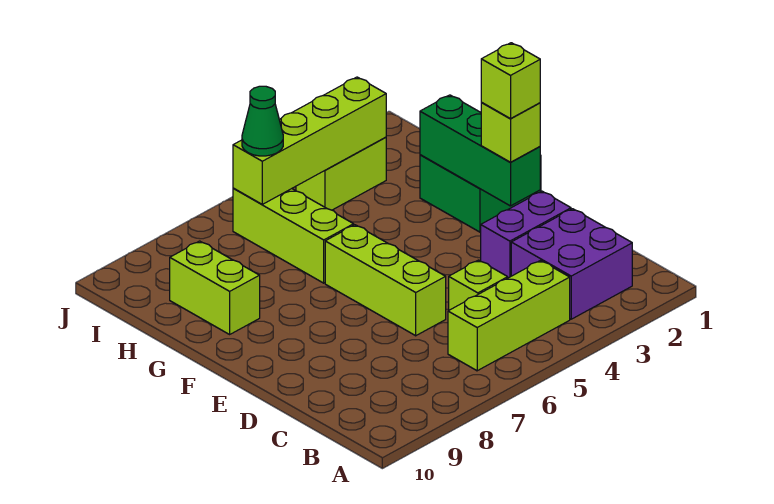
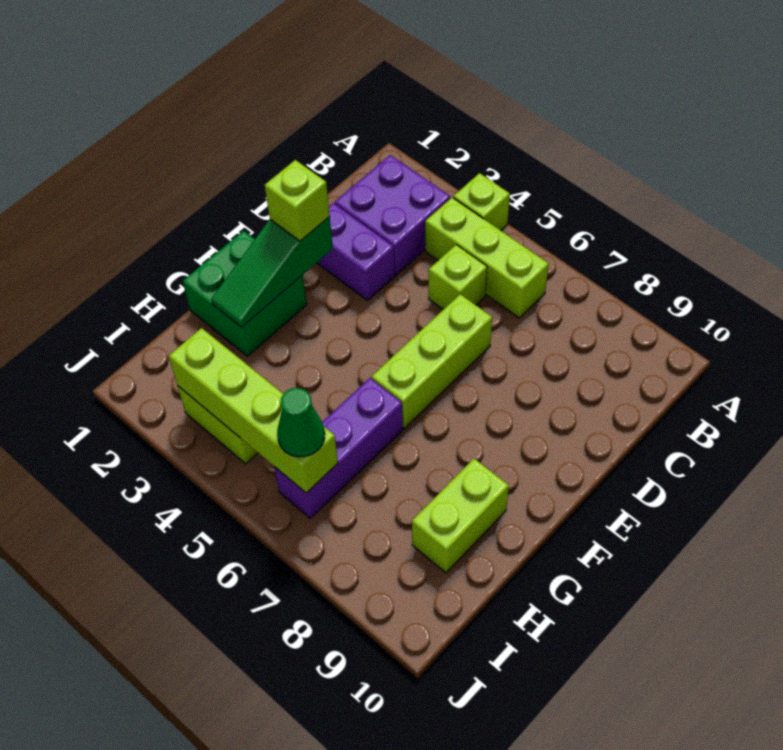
green 1x3 brick [420,95,540,206] -> green 1x3 slope [211,217,333,327]
lime 1x1 brick [481,43,540,119] -> lime 1x1 brick moved to [453,173,510,230]
lime 1x3 brick [233,188,354,283] -> purple 1x3 brick [274,378,403,518]

